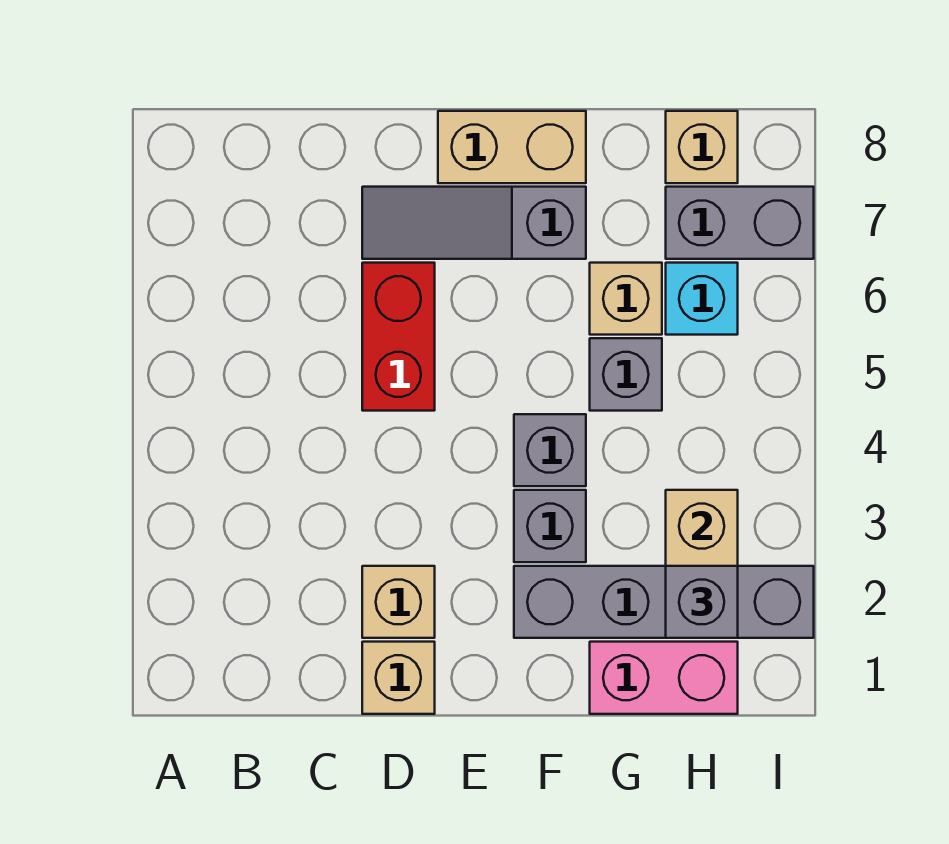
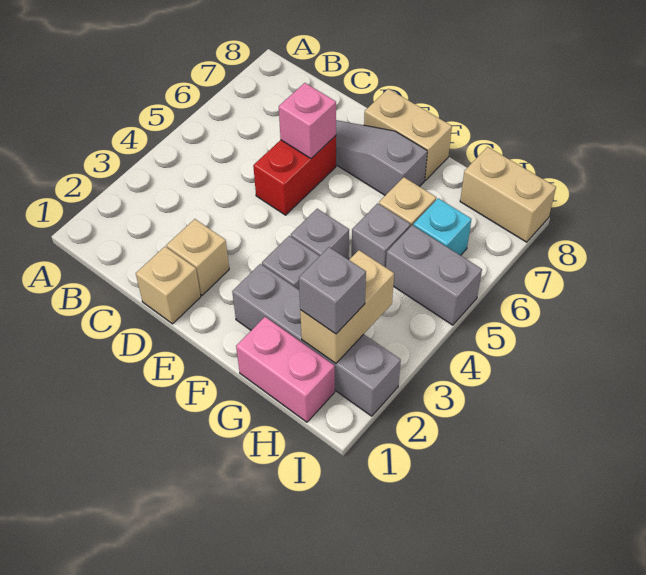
none -> pink 1x1 brick [279,83,336,159]
grey 1x2 brick [666,187,814,259] -> grey 1x2 brick moved to [386,225,482,325]
tan 1x1 brick [666,111,738,183] -> tan 1x2 brick [460,147,556,242]

